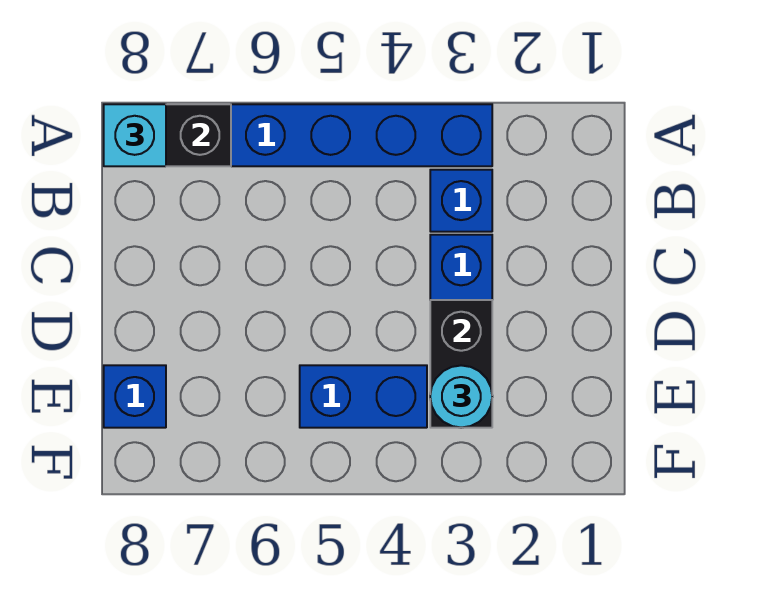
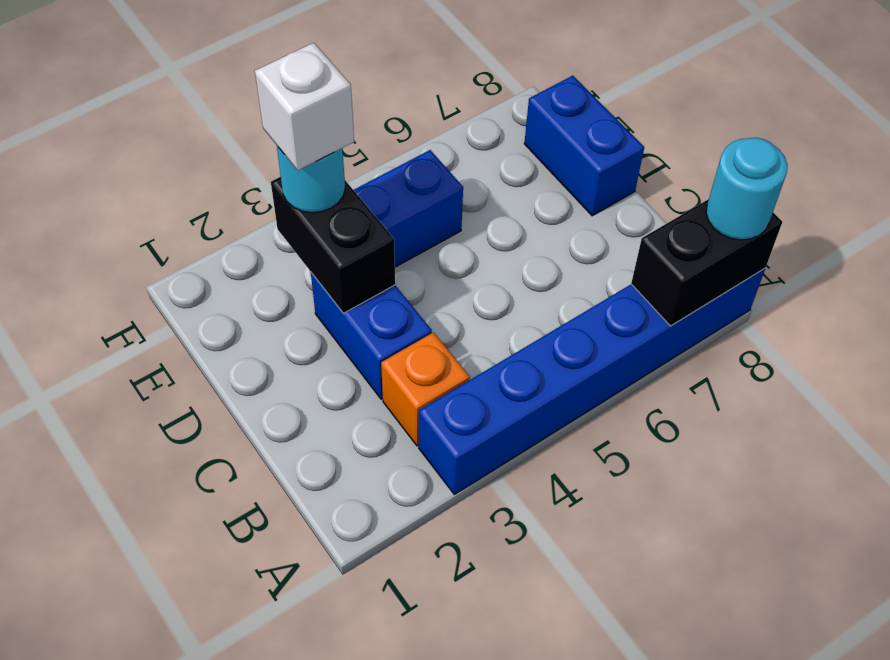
cyan 1x1 brick [104,104,166,166] -> cyan 1x1 round brick [706,138,787,240]
blue 1x1 brick [430,170,492,232] -> orange 1x1 brick [381,332,470,446]
none -> white 1x1 brick [255,43,354,170]
blue 1x1 brick [104,365,166,428] -> blue 1x2 brick [524,76,644,216]

